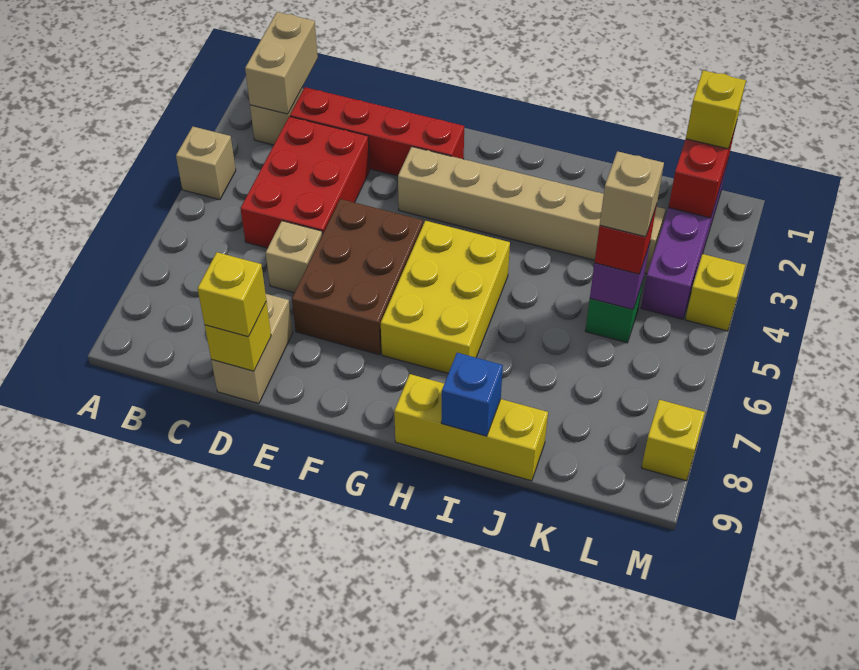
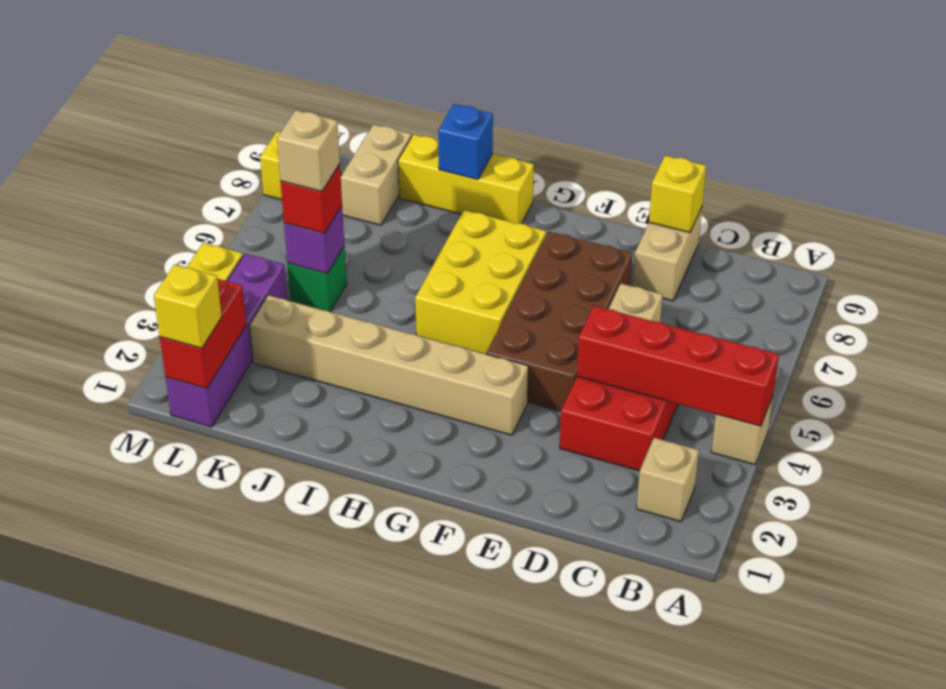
tan 1x2 brick [245,12,318,114] -> tan 1x2 brick moved to [341,124,411,225]
red 1x4 brick [290,87,464,176] -> red 1x4 brick moved to [577,306,779,426]
yellow 1x1 brick [198,252,266,337] -> none
brown 2x3 brick [292,199,423,355] -> brown 2x4 brick [486,232,632,411]

